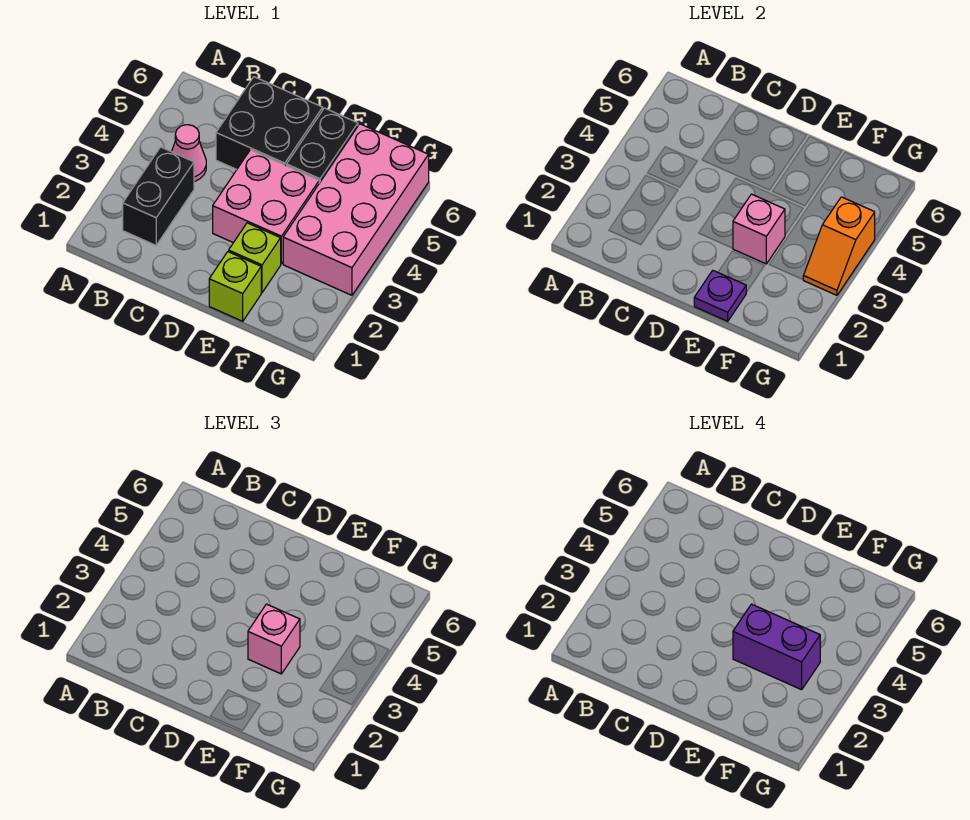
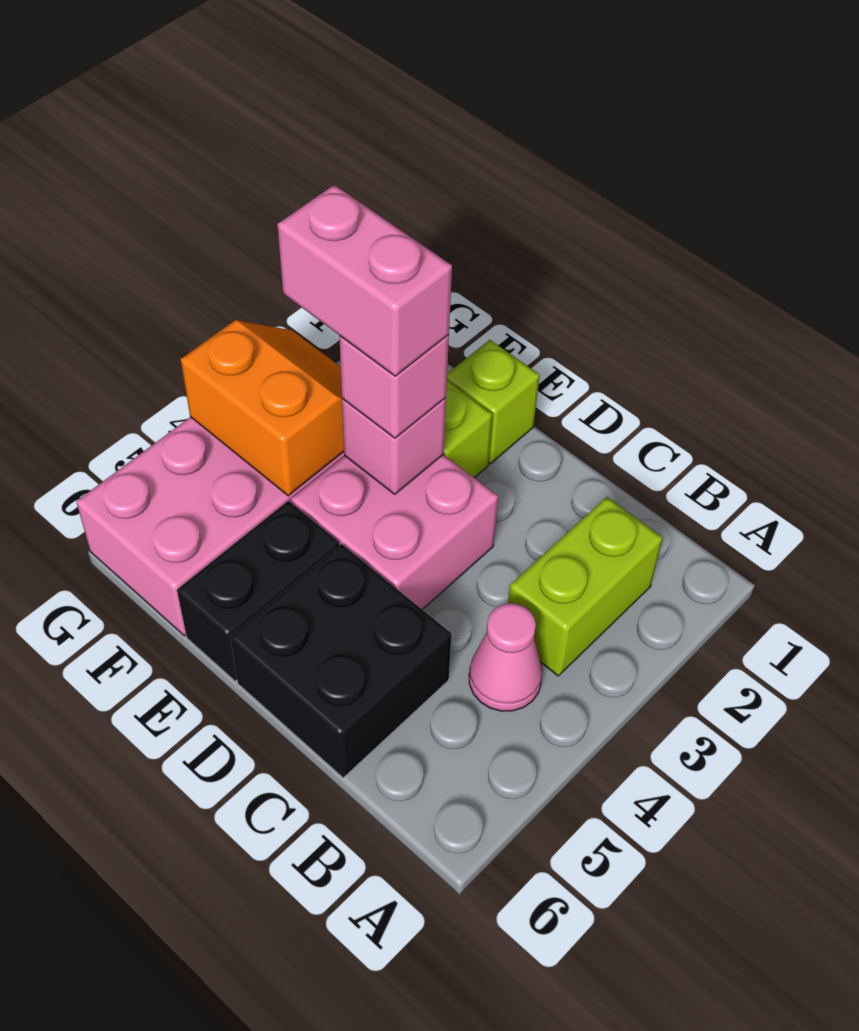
black 1x2 brick [123,147,194,245] -> lime 1x2 brick [508,497,663,676]
purple 1x1 plate [694,271,746,321] -> none
purple 1x2 brick [733,604,820,690] -> pink 1x2 brick [277,185,452,376]
orange 1x2 slope [803,197,875,295] -> orange 2x2 slope [181,320,344,496]

